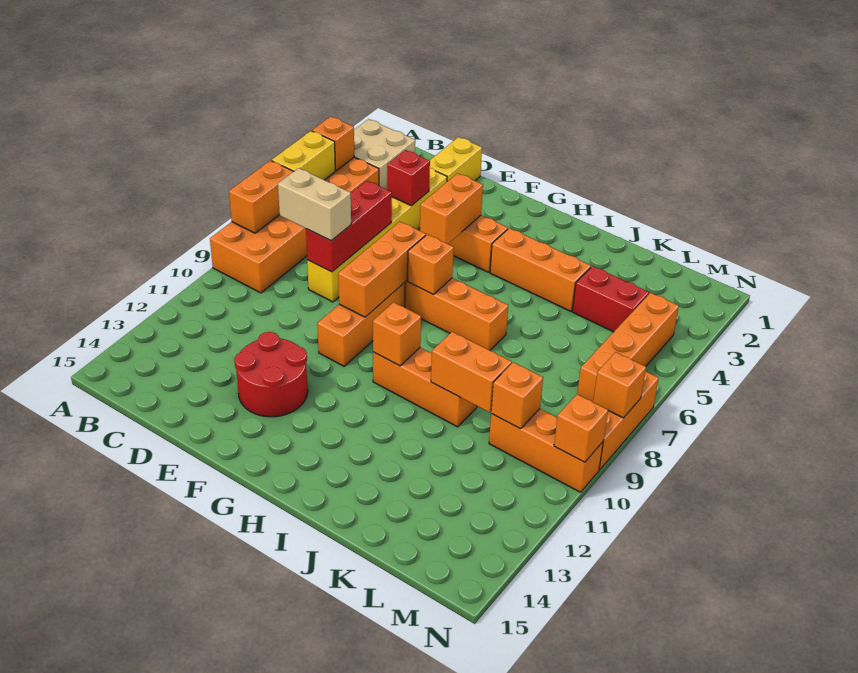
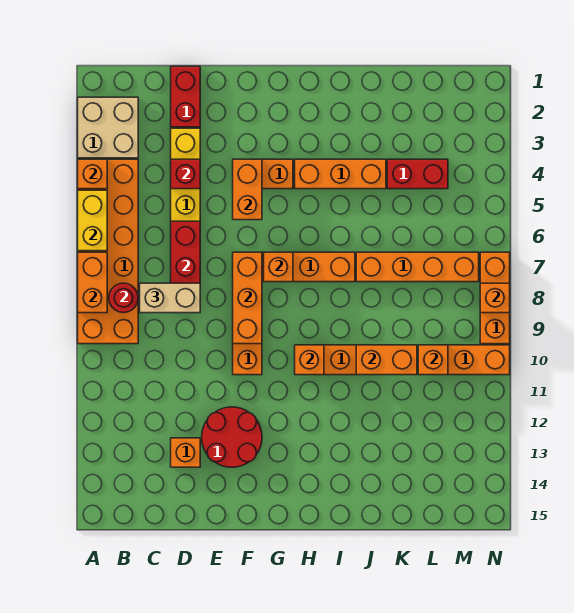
none -> red 1x1 round brick [109,283,138,313]
yellow 1x2 brick [430,137,482,181] -> red 1x2 brick [171,66,200,127]
orange 1x4 brick [577,293,679,402] -> orange 1x4 brick turned to [356,252,479,282]
orange 1x1 brick [554,394,608,462] -> orange 1x1 brick moved to [171,438,200,467]

